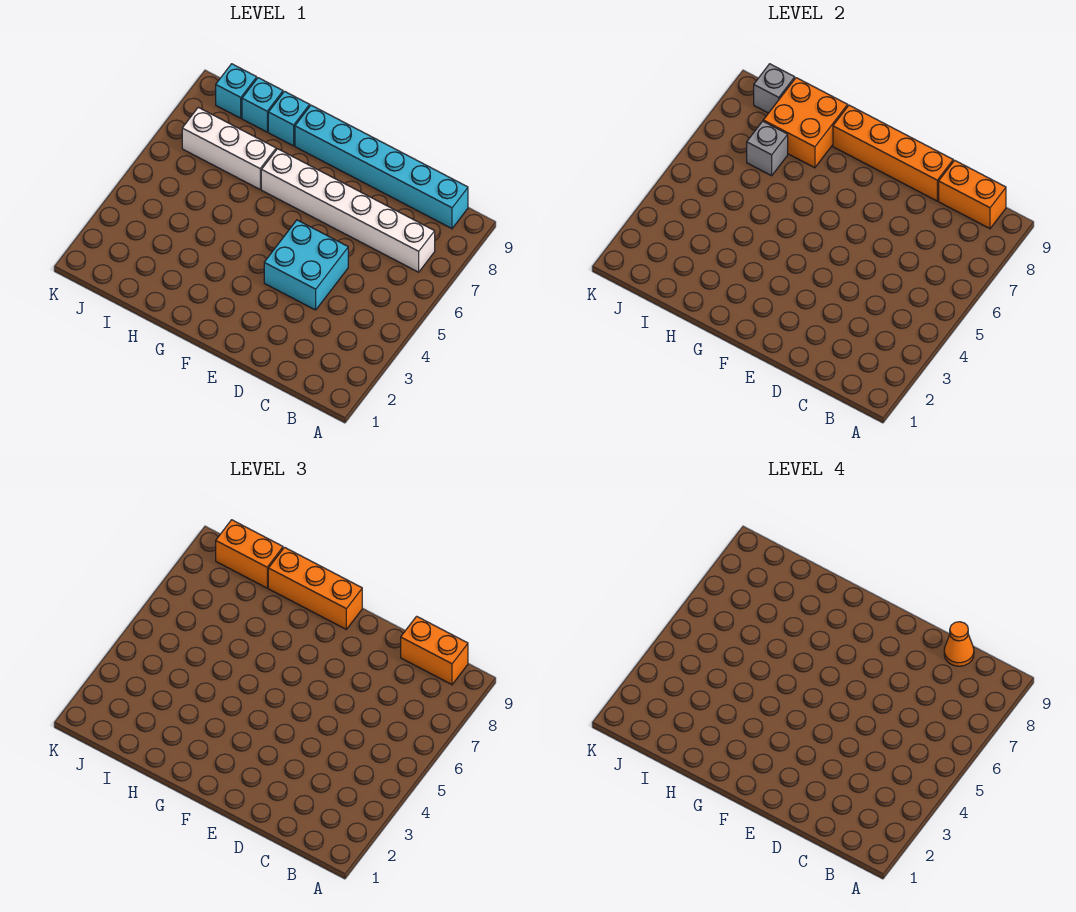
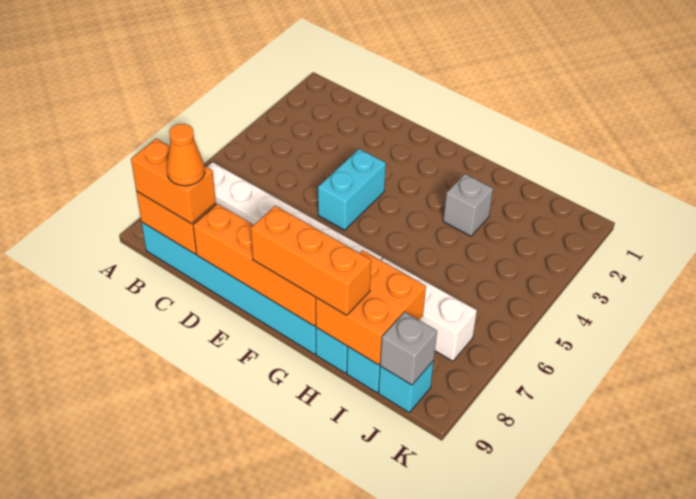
cyan 2x2 brick [264,220,348,310] -> cyan 1x2 brick [318,149,386,230]
grey 1x1 brick [747,121,788,176] -> grey 1x1 brick moved to [443,174,493,236]
orange 1x2 brick [216,520,283,588] -> none

